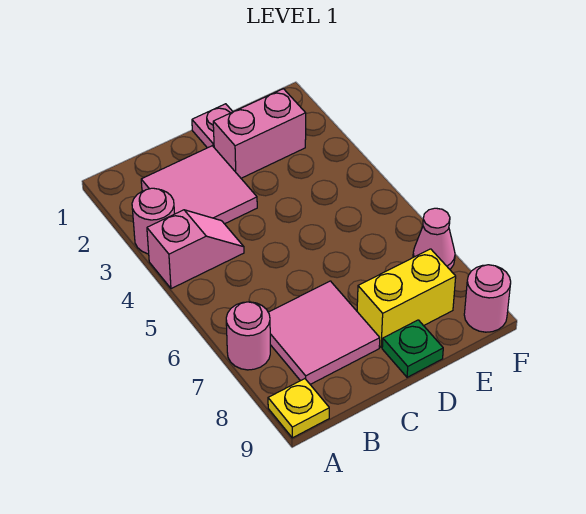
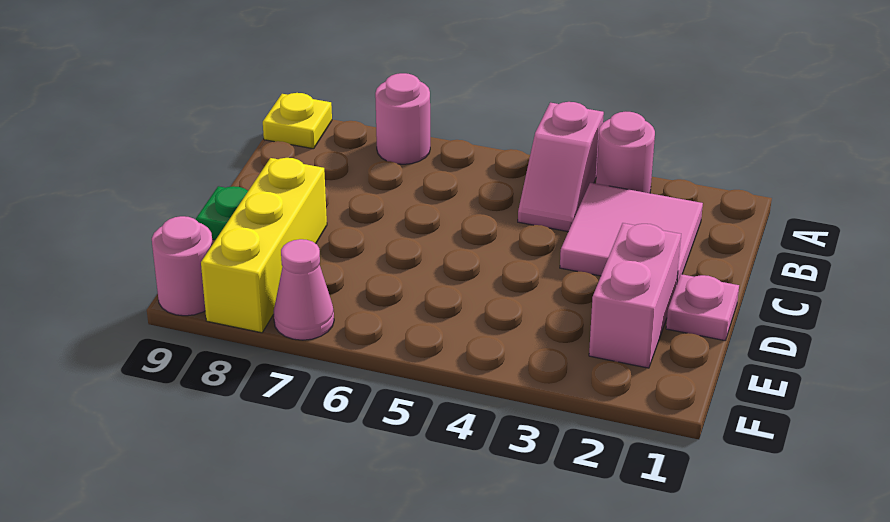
pink 2x2 tile [268,281,380,384] -> none
yellow 1x2 brick [357,249,456,348] -> yellow 1x3 brick [201,158,327,333]

